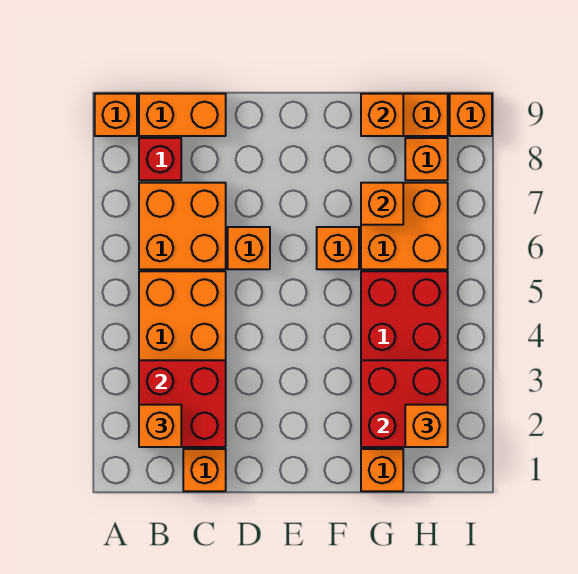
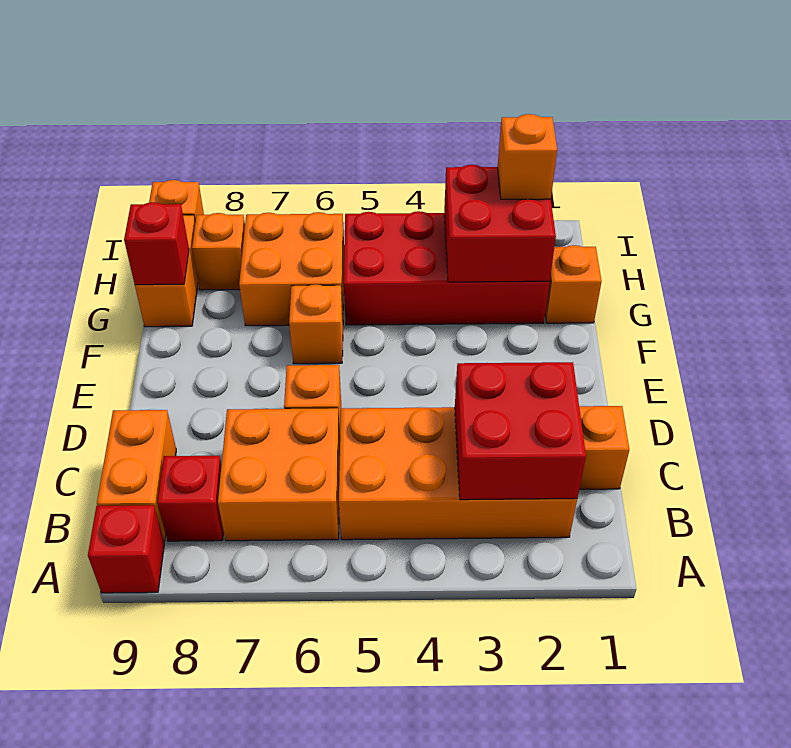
orange 1x1 brick [95,94,137,136] -> red 1x1 brick [88,505,164,593]
orange 1x1 brick [139,405,181,447] -> none
orange 1x1 brick [361,183,403,225] -> none
orange 1x1 brick [361,94,403,136] -> red 1x1 brick [124,202,189,285]

